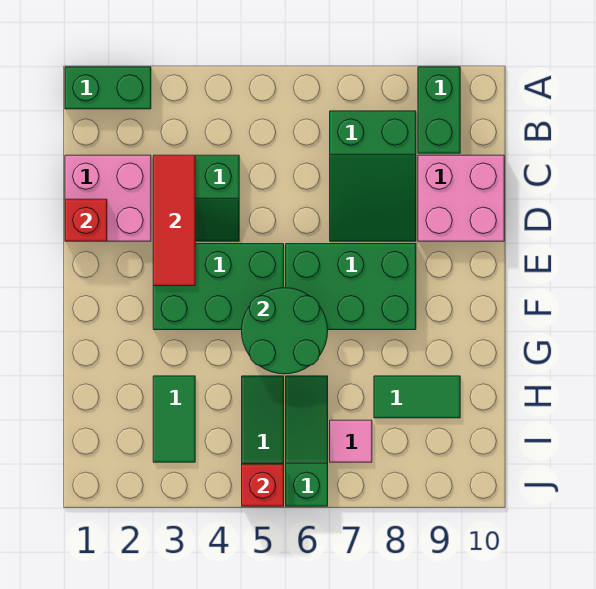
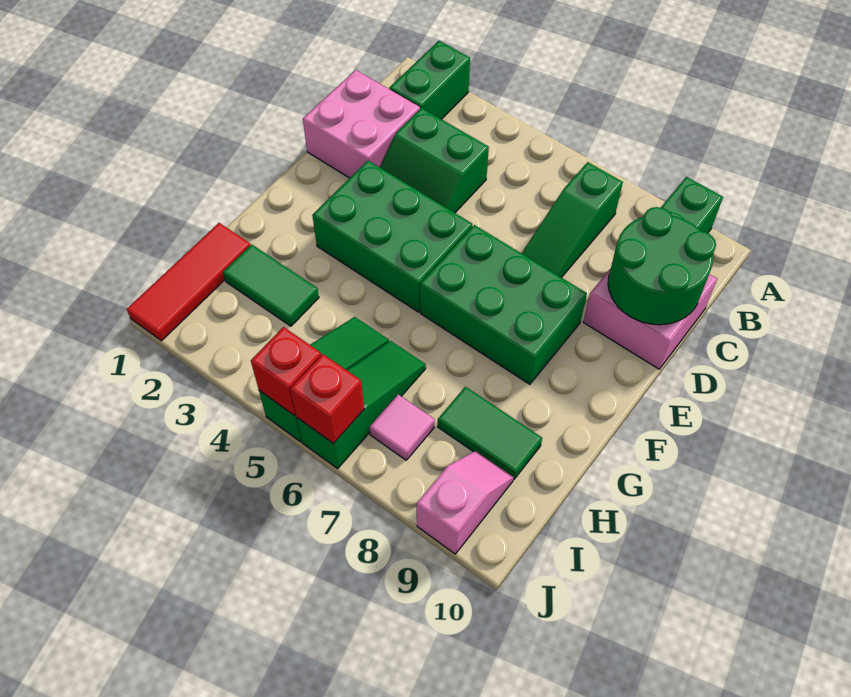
green 1x2 brick [65,67,151,109] -> green 1x2 brick turned to [389,41,470,119]
green 2x3 slope [330,111,416,241] -> green 1x3 slope [522,162,623,278]
red 1x3 tile [153,155,195,286] -> red 1x3 tile moved to [127,223,250,341]
red 1x1 brick [65,199,107,241] -> red 1x1 brick moved to [290,354,364,444]
green 2x2 round brick [242,288,328,374] -> green 2x2 round brick moved to [608,207,716,325]
green 1x2 tile [153,376,195,462] -> green 1x2 tile turned to [223,244,319,326]
none -> pink 1x2 slope [417,451,513,554]

